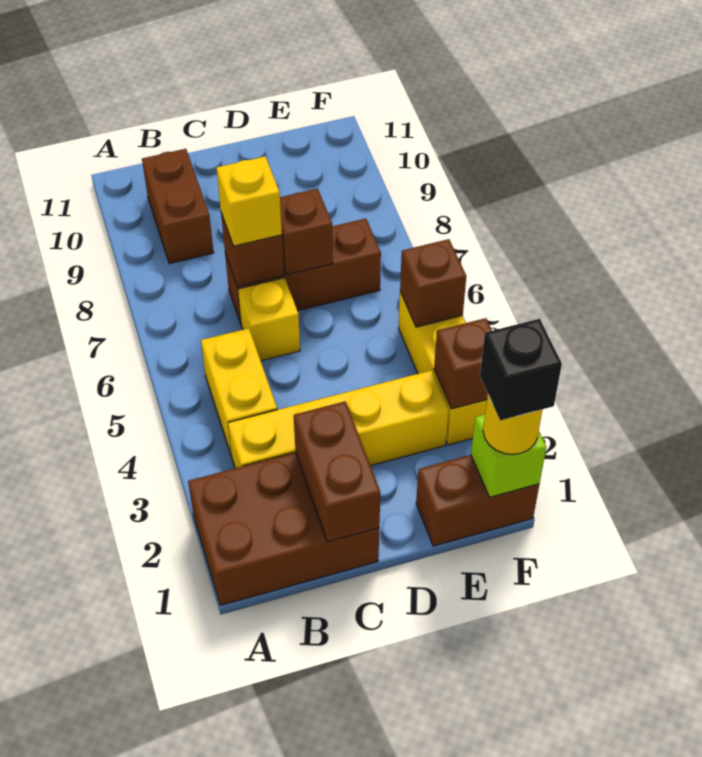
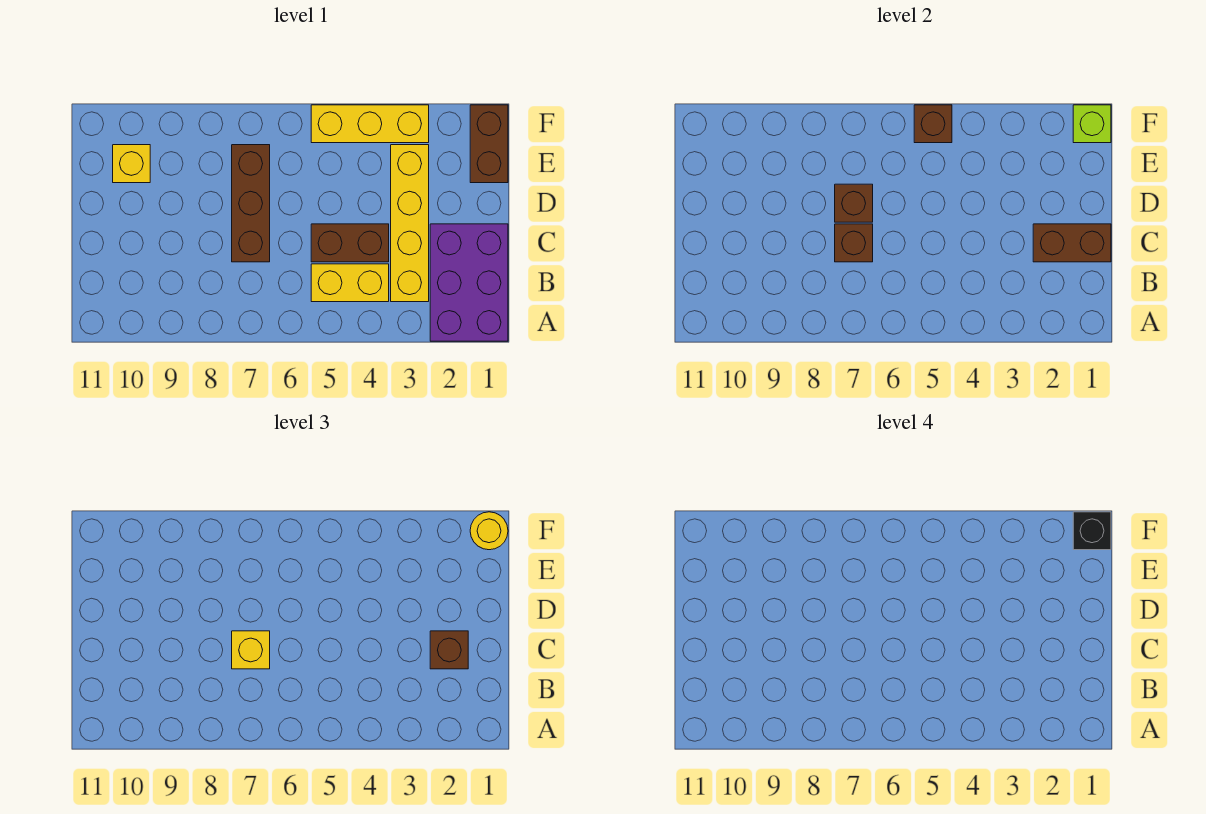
brown 2x3 brick [188,453,379,605] -> purple 2x3 brick [430,224,508,341]
brown 1x2 brick [142,149,214,264] -> brown 1x2 brick moved to [311,224,389,262]
yellow 1x1 brick [238,278,300,361] -> yellow 1x1 brick moved to [113,145,150,183]
brown 1x1 brick [434,318,492,409] -> brown 1x1 brick moved to [430,631,468,669]

